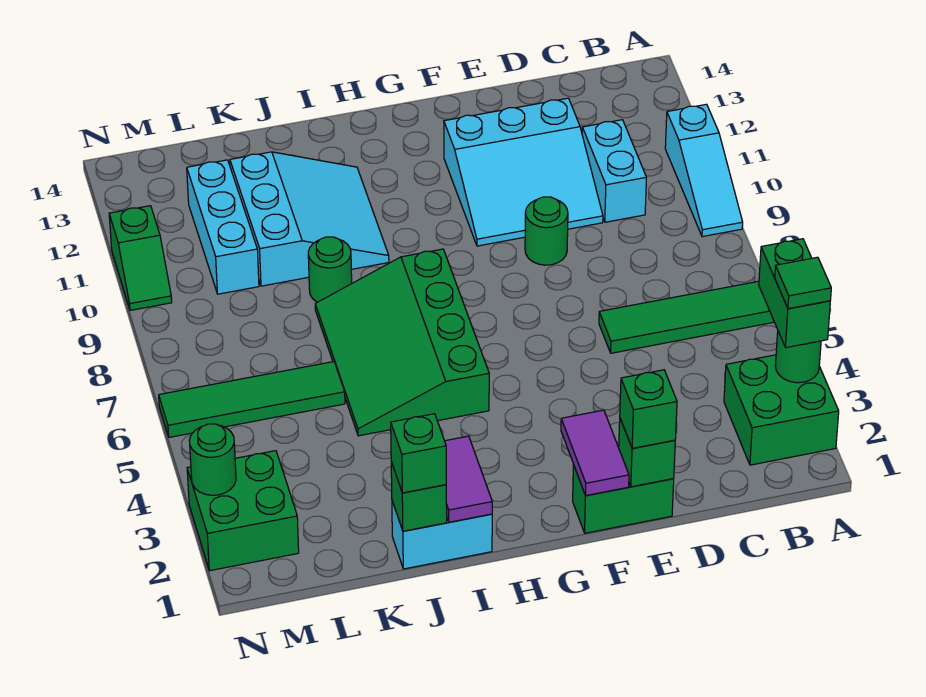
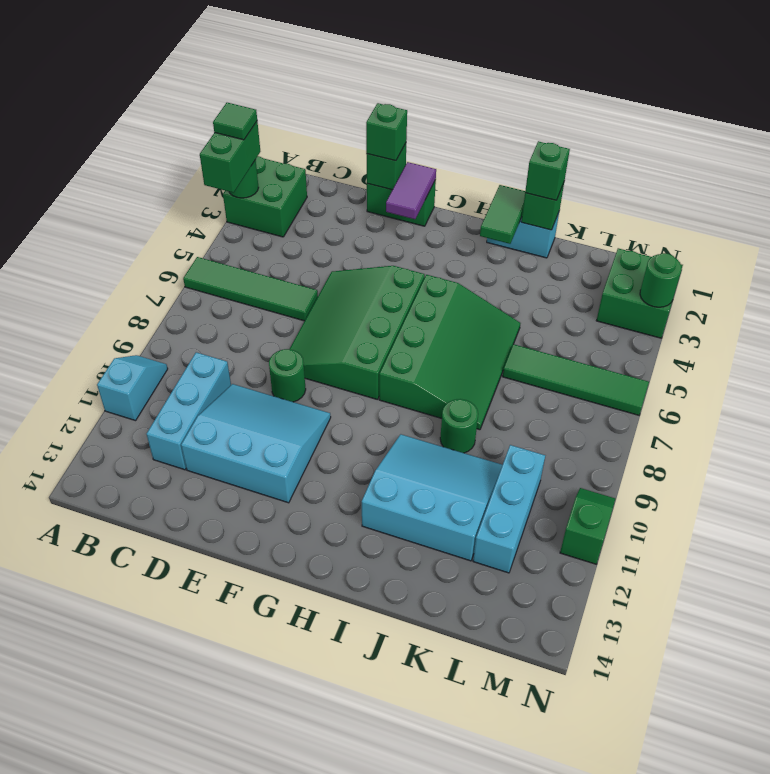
cyan 1x3 slope [665,104,743,237] -> cyan 1x2 slope [97,355,168,421]
cyan 1x2 brick [582,120,646,222] -> cyan 1x3 brick [147,352,231,470]
none -> green 3x4 slope [289,266,425,400]
purple 1x2 tile [445,436,492,522] -> green 1x2 tile [480,185,525,244]
cyan 3x3 slope [230,152,389,286] -> cyan 3x3 slope turned to [362,434,502,561]

